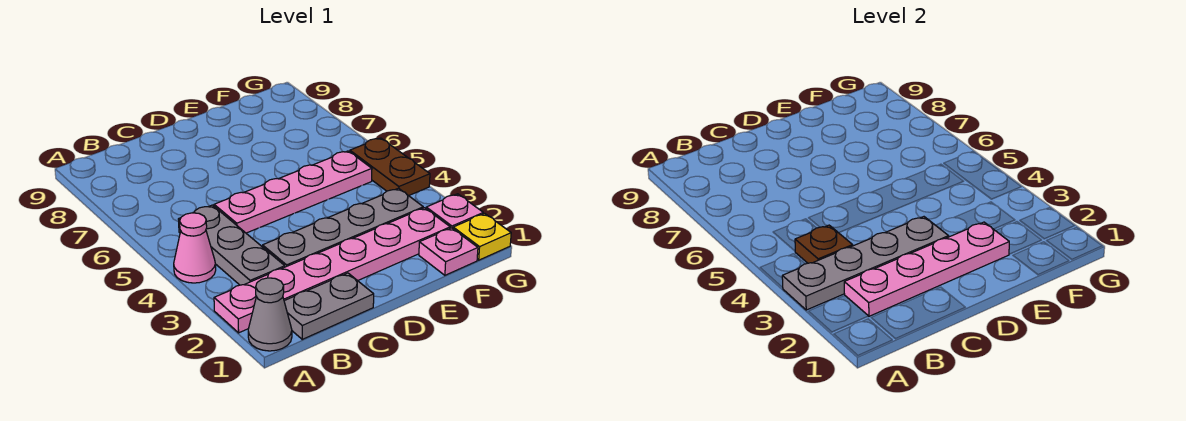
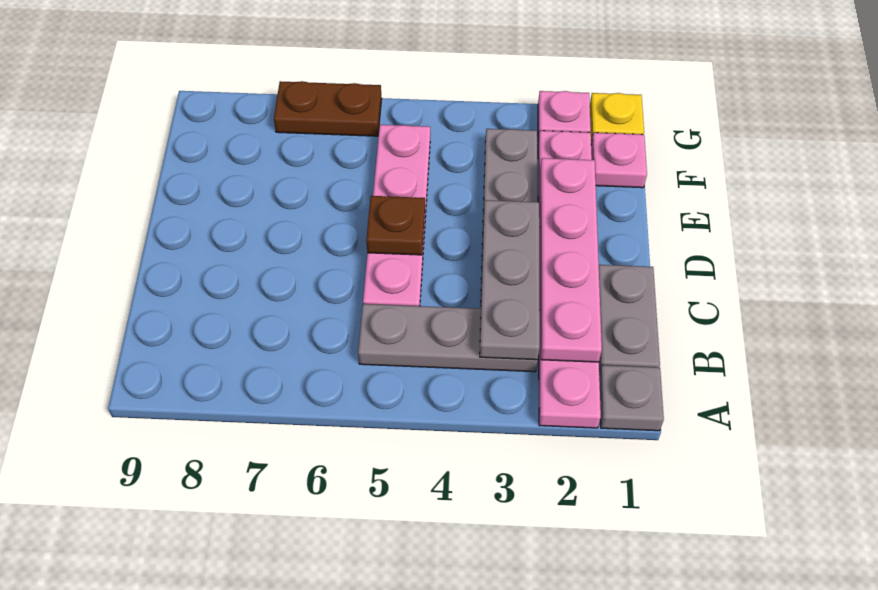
grey 1x1 cone [248,278,292,351] -> grey 1x1 plate [599,365,664,431]
grey 1x4 plate [782,217,949,310] -> grey 1x3 plate [480,200,540,360]
pink 1x1 cone [174,213,216,283] -> none
brown 1x1 plate [795,225,853,263] -> brown 1x1 plate moved to [366,196,425,255]
brown 1x2 plate [350,138,430,196] -> brown 1x2 plate moved to [274,81,382,136]

